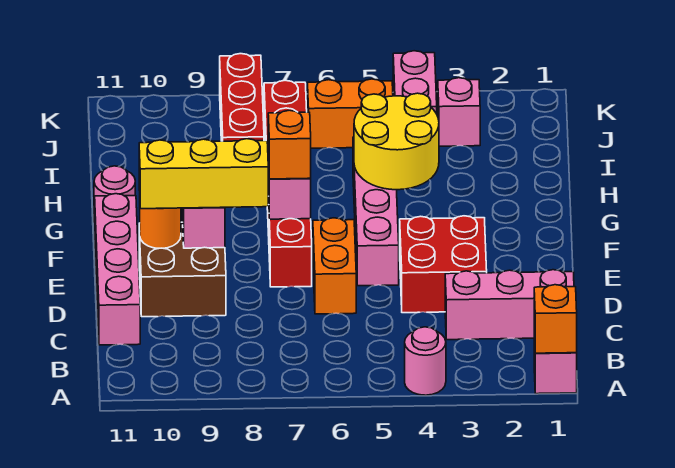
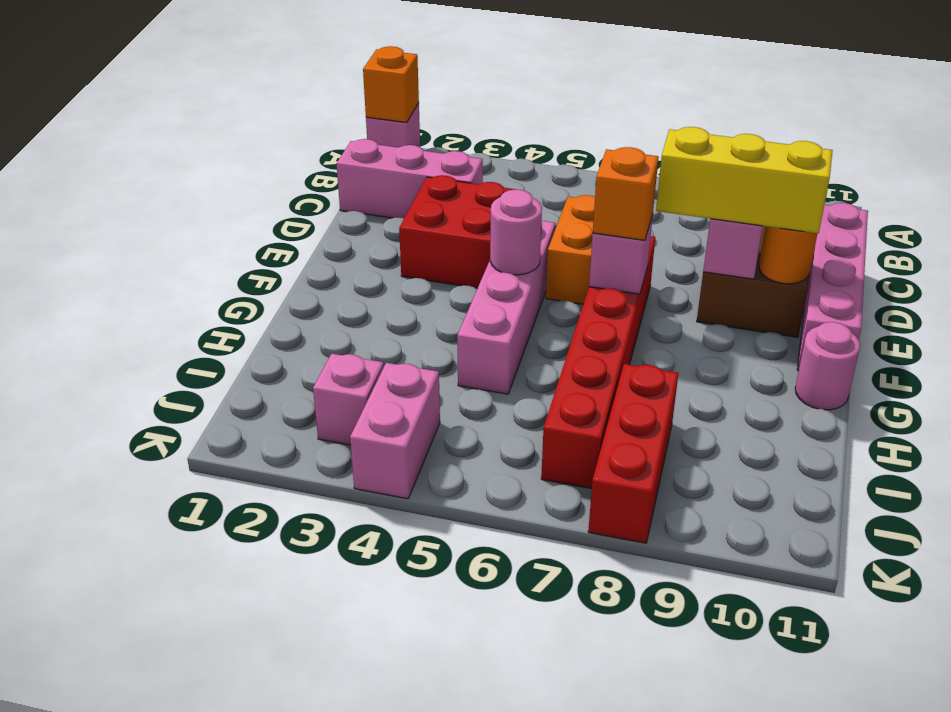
pink 1x1 round brick [405,327,446,395] -> pink 1x1 round brick moved to [490,190,542,275]
yellow 2x2 round brick [354,93,439,190] -> none
orange 1x2 brick [308,79,393,148] -> none

